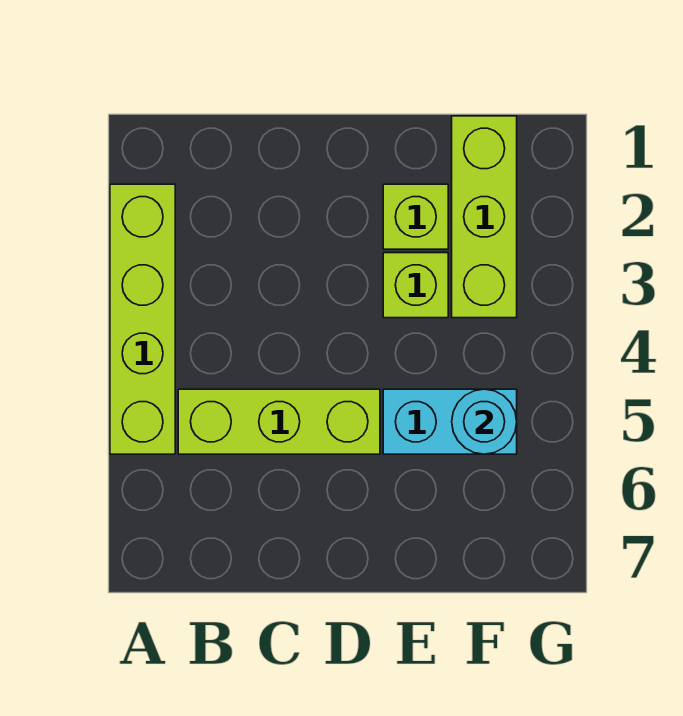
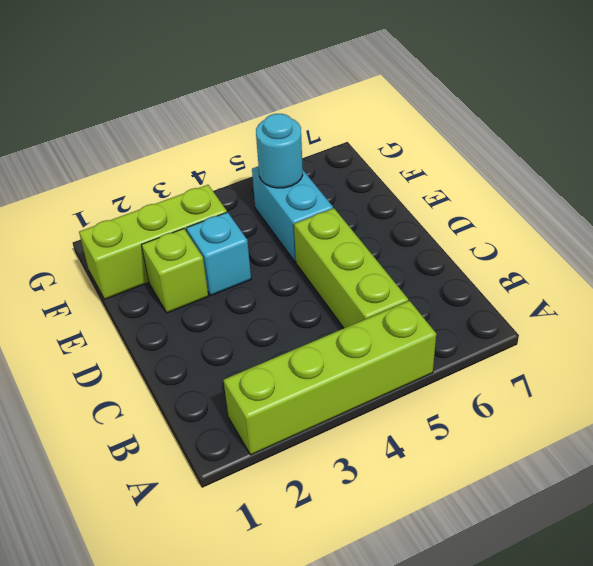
lime 1x1 brick [383,253,448,318] -> cyan 1x1 brick [186,212,251,295]

